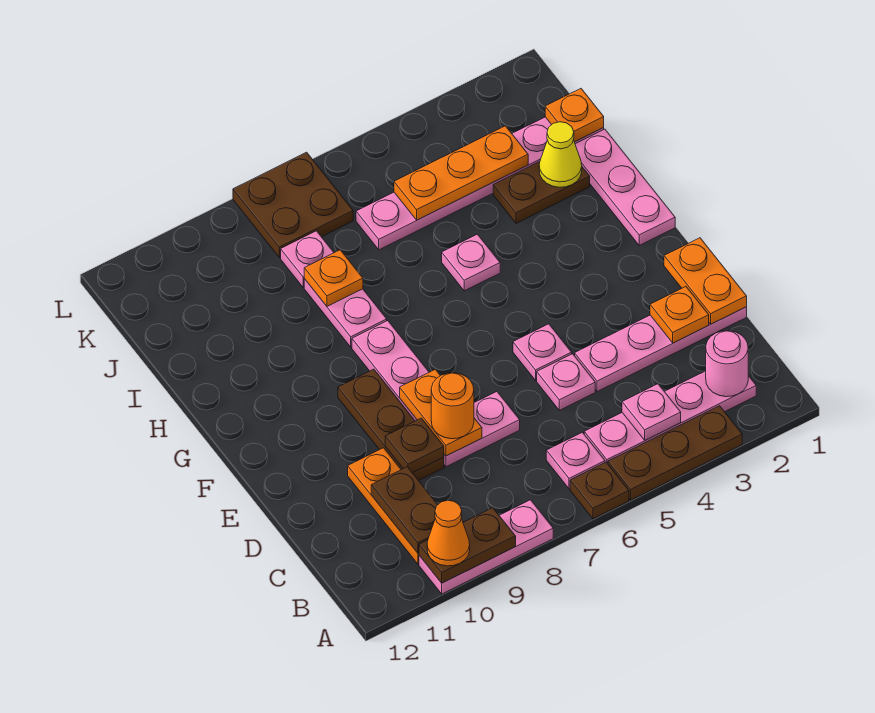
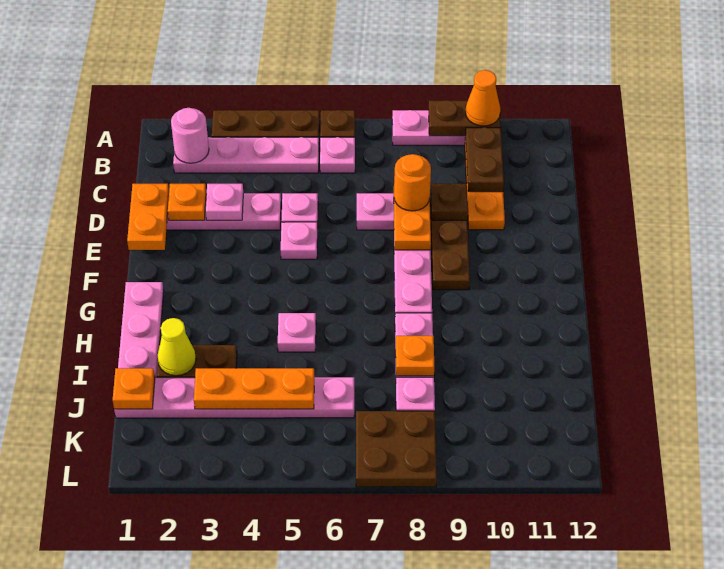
pink 1x1 plate [622,384,681,440] -> pink 1x1 plate moved to [205,184,243,220]

